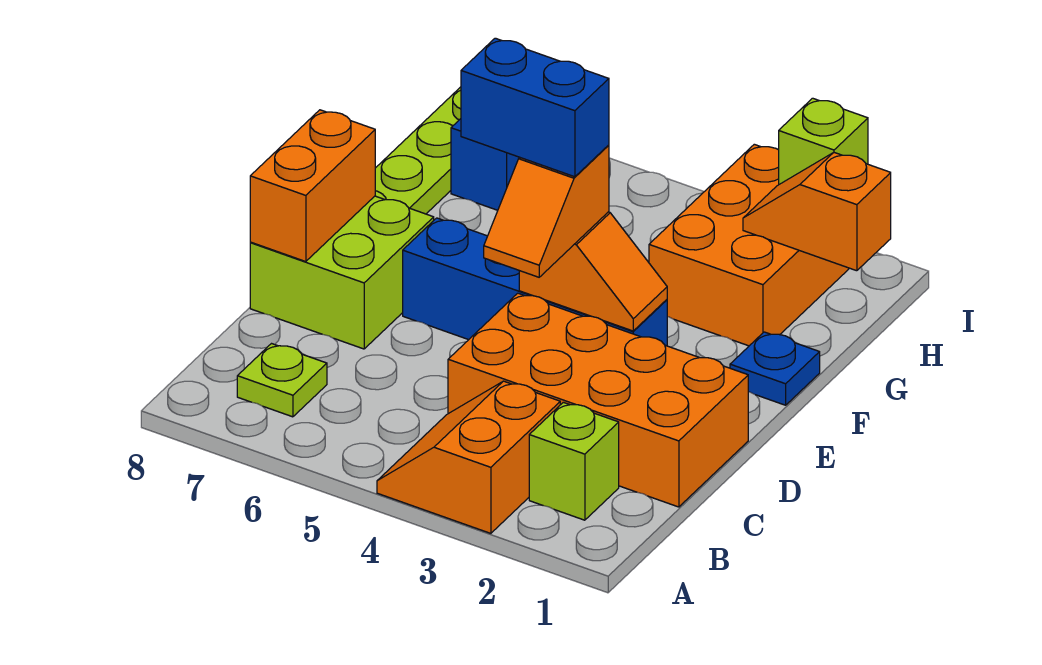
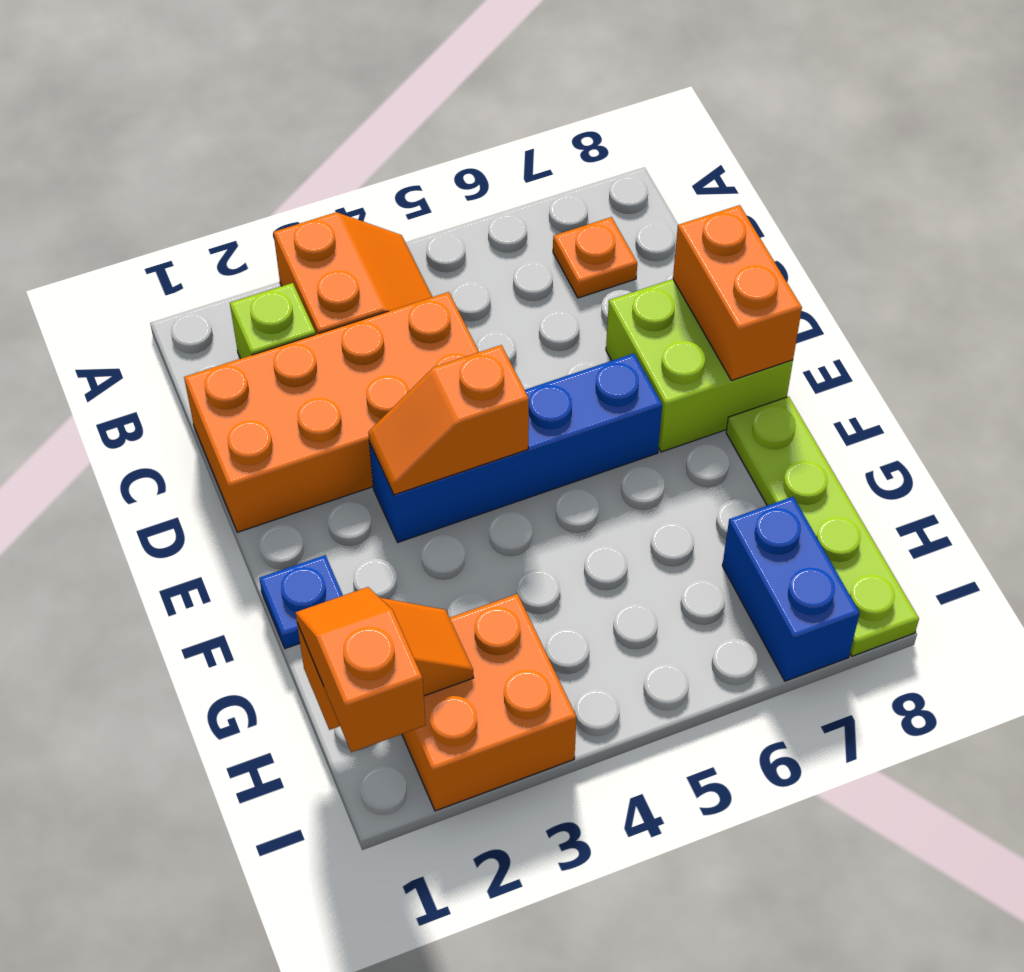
lime 1x1 plate [237,344,327,417] -> orange 1x1 plate [553,217,637,298]
orange 1x2 slope [484,145,609,277] -> orange 1x2 slope moved to [295,587,426,752]
blue 1x2 brick [461,38,609,177] -> none
orange 2x3 brick [649,144,849,346] -> orange 2x2 brick [402,594,576,811]
lime 1x1 brick [779,98,868,184] -> none

